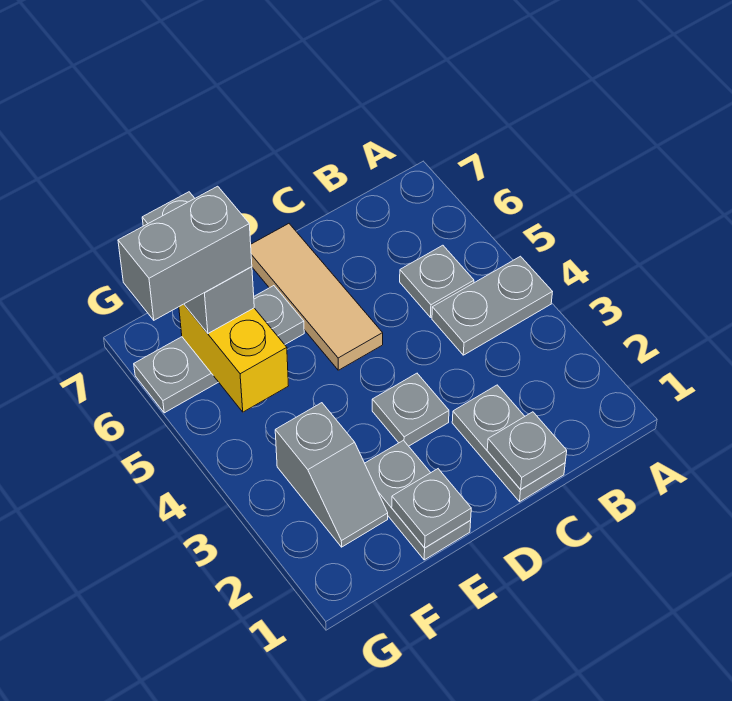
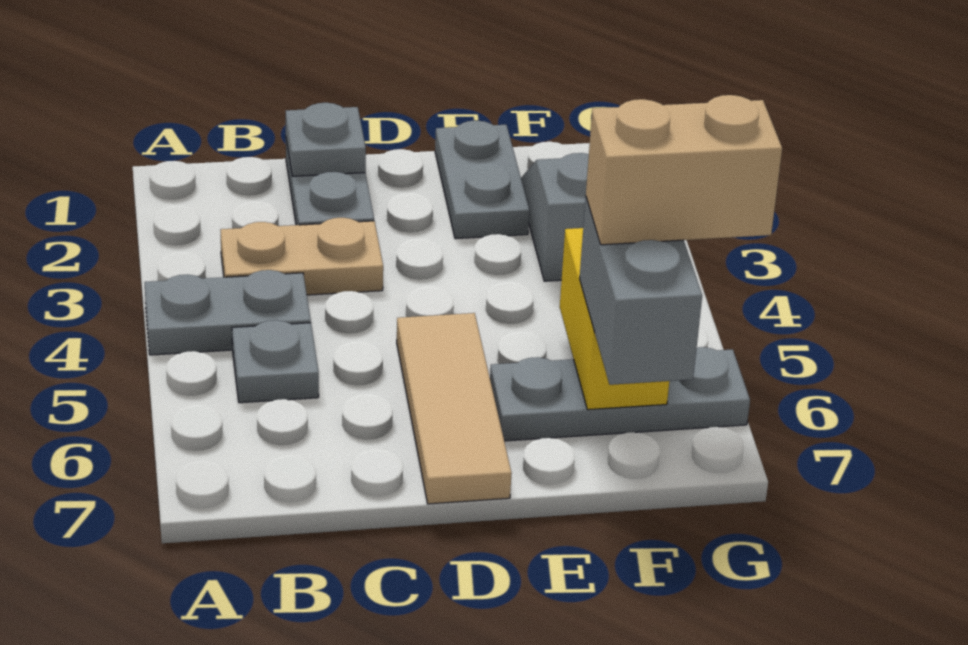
none -> tan 1x2 plate [221,218,383,295]
grey 1x1 plate [372,373,449,446] -> none
grey 1x1 plate [392,469,471,548] -> none
grey 1x2 brick [118,186,252,320] -> tan 1x2 brick [586,95,782,245]

